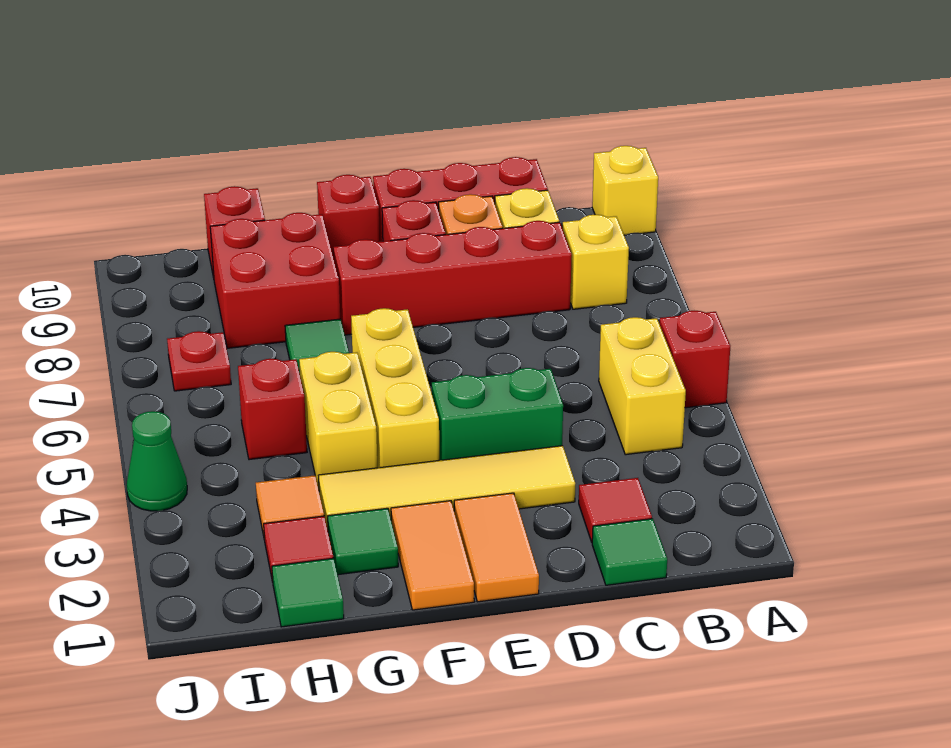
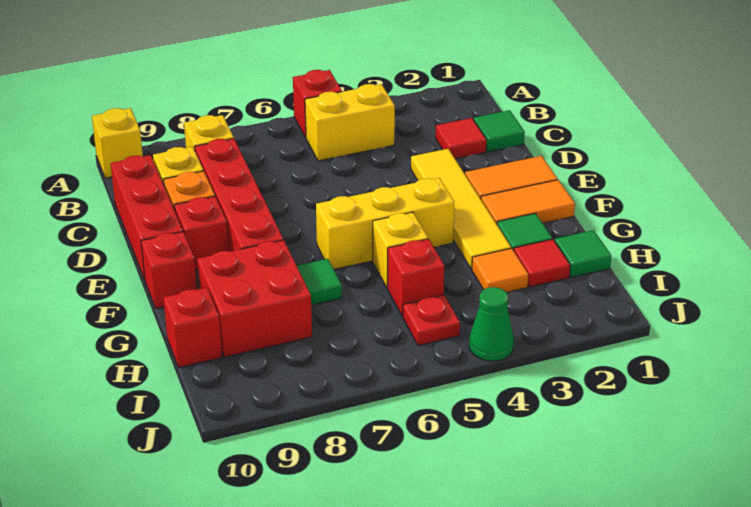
green 1x2 brick [432,368,563,460] -> none
yellow 1x2 brick [299,352,377,489] -> yellow 1x1 brick [373,212,428,288]
red 1x1 plate [167,331,231,391] -> red 1x1 plate moved to [403,295,460,346]

